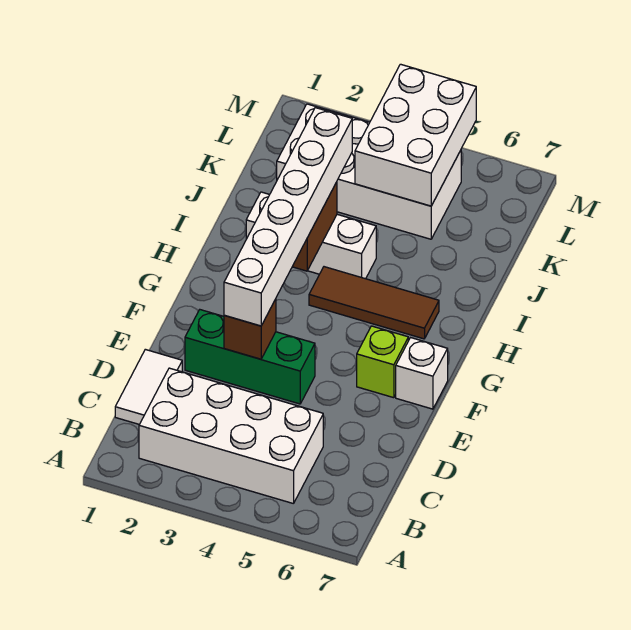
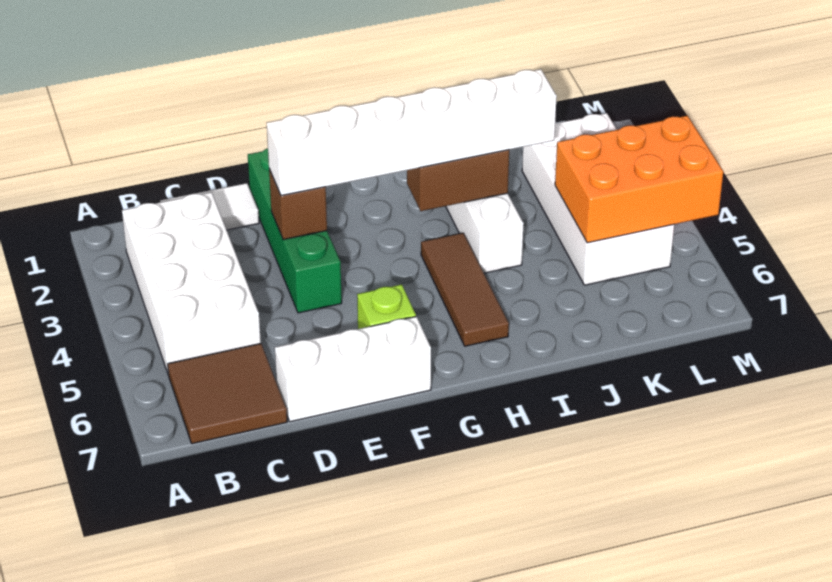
none -> brown 2x2 tile [168,344,287,444]
green 1x3 brick [185,310,315,404] -> green 1x4 brick [248,148,342,313]
white 1x1 brick [396,338,448,409] -> white 1x3 brick [275,316,431,422]
white 2x3 brick [355,64,476,206] -> orange 2x3 brick [555,116,723,243]

